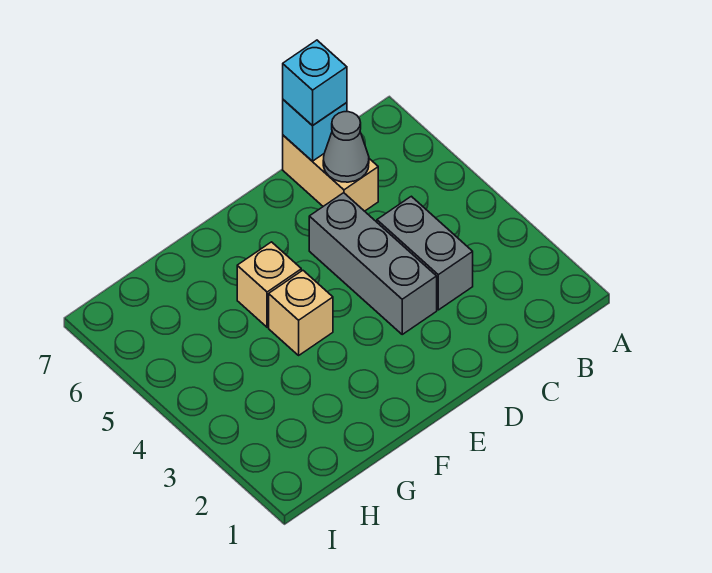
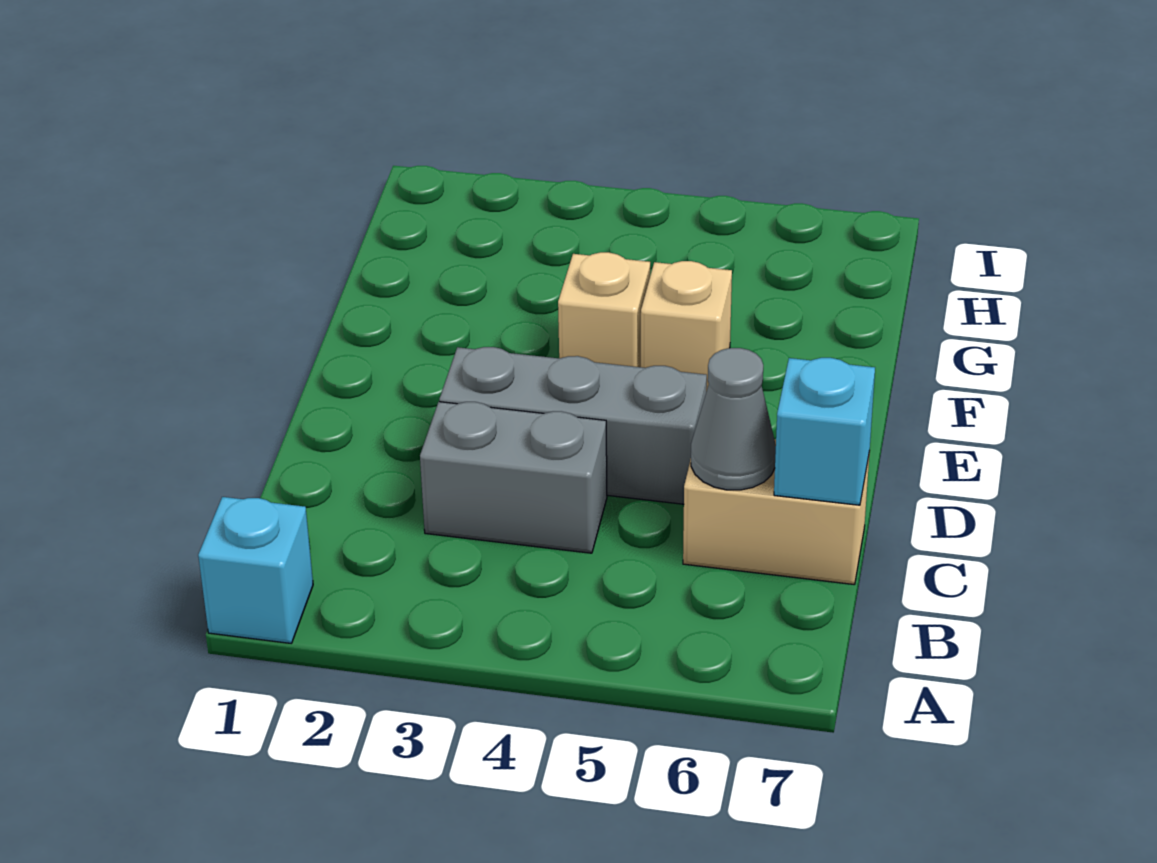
cyan 1x1 brick [283,40,347,126] -> cyan 1x1 brick moved to [198,497,313,643]

